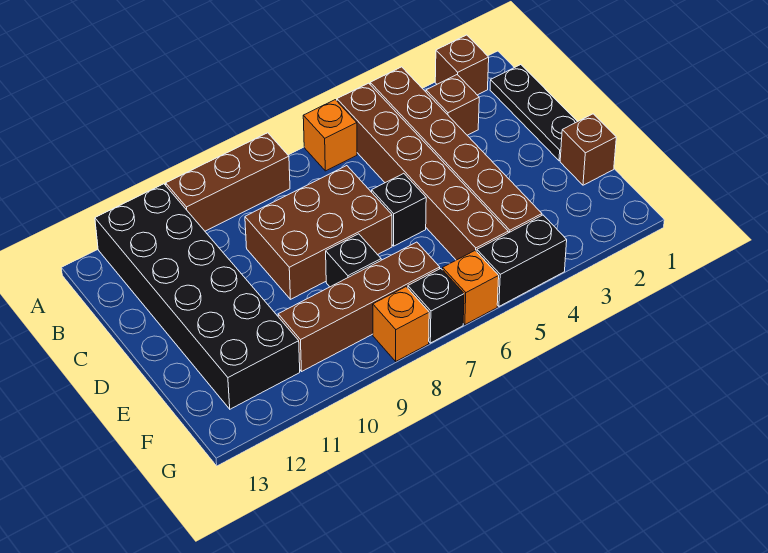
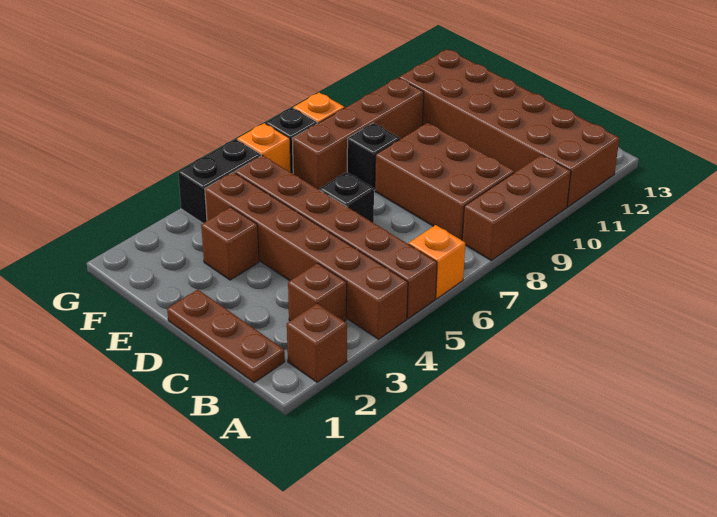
black 2x6 brick [95,184,300,409] -> brown 2x6 brick [399,49,619,207]
black 1x3 plate [490,65,578,161] -> brown 1x3 plate [167,289,285,383]
brown 2x3 brick [245,166,392,299] -> brown 2x3 brick turned to [375,123,515,240]
brown 1x1 brick [560,114,616,185] -> brown 1x1 brick moved to [201,207,259,280]

